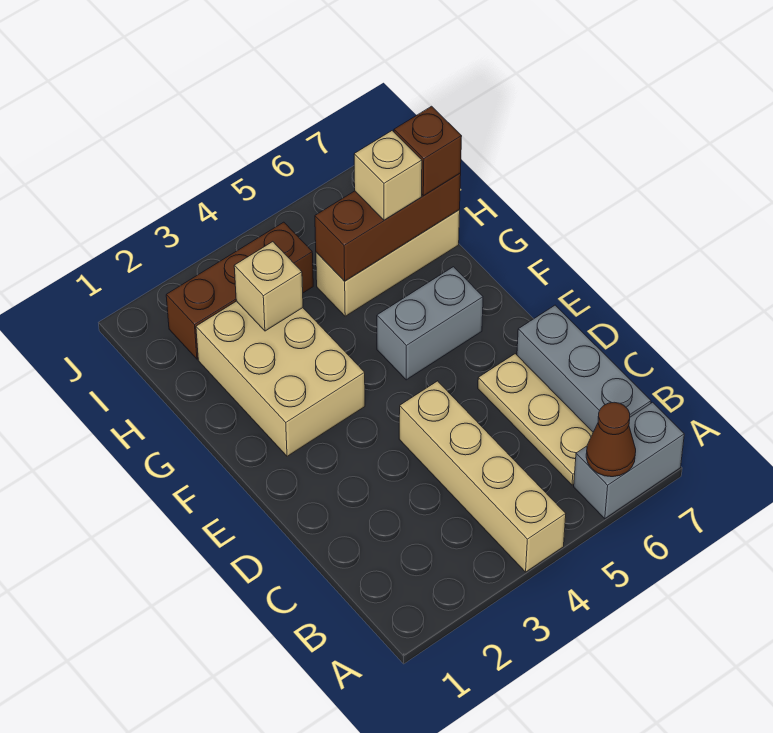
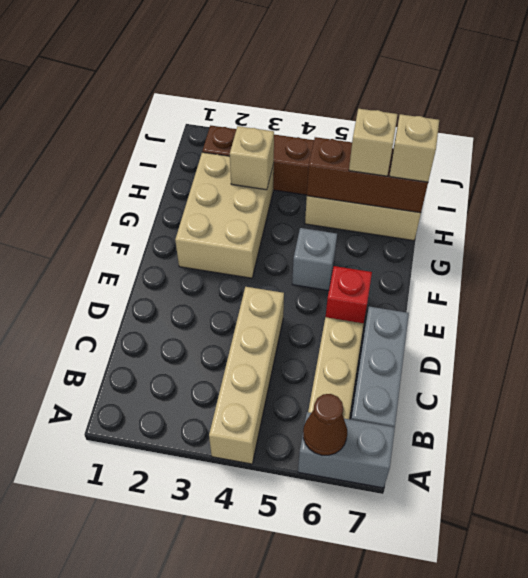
none -> red 1x1 brick [326,266,372,323]
grey 1x2 brick [377,267,483,380] -> grey 1x1 brick [292,228,337,291]
brown 1x1 brick [394,106,462,196] -> tan 1x1 brick [390,114,439,182]

